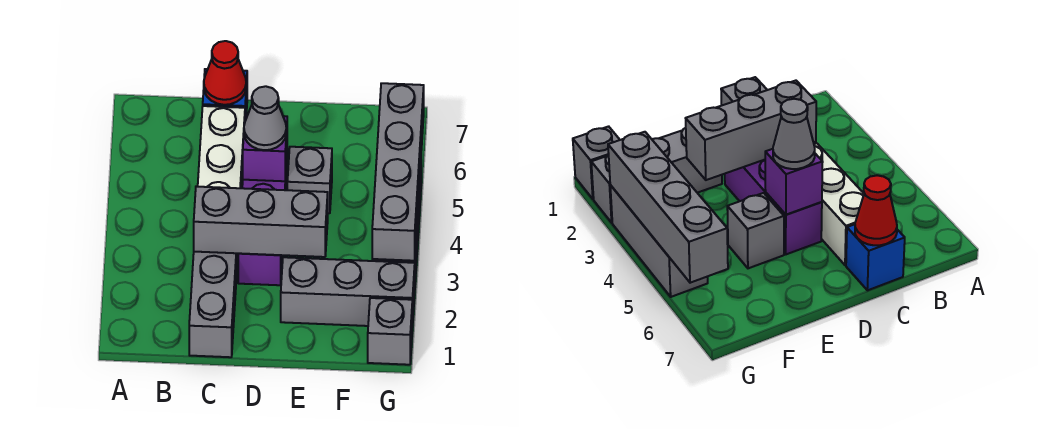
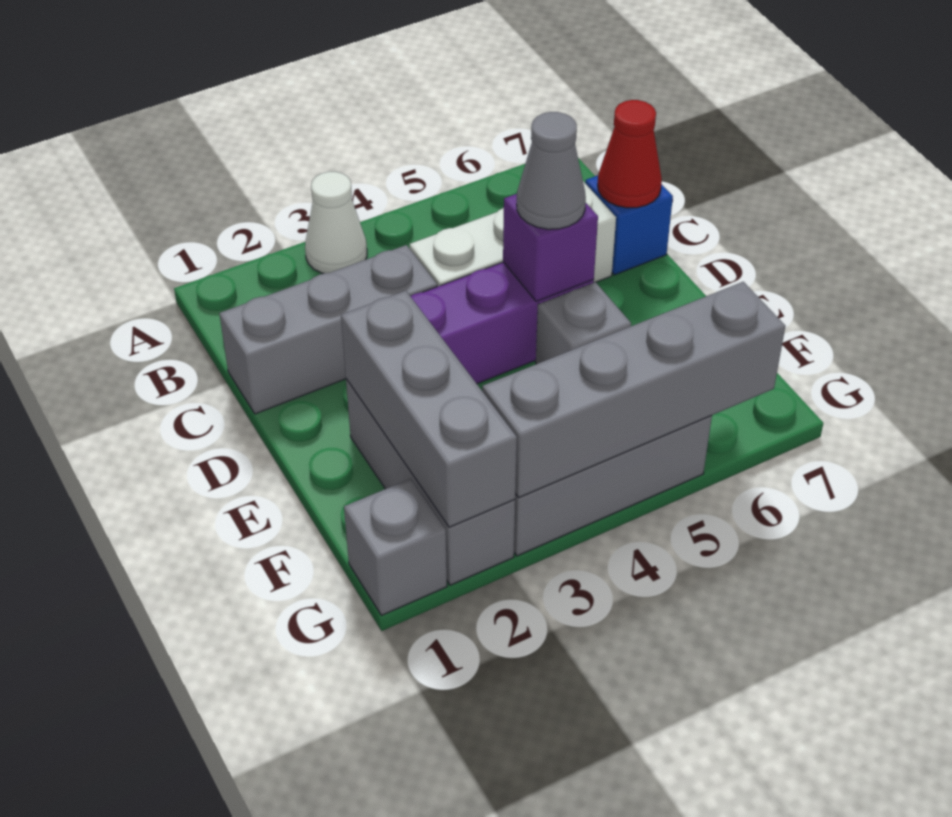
none -> white 1x1 cone [305,172,367,274]
grey 1x3 brick [194,187,328,257] -> grey 1x3 brick moved to [341,291,517,527]

